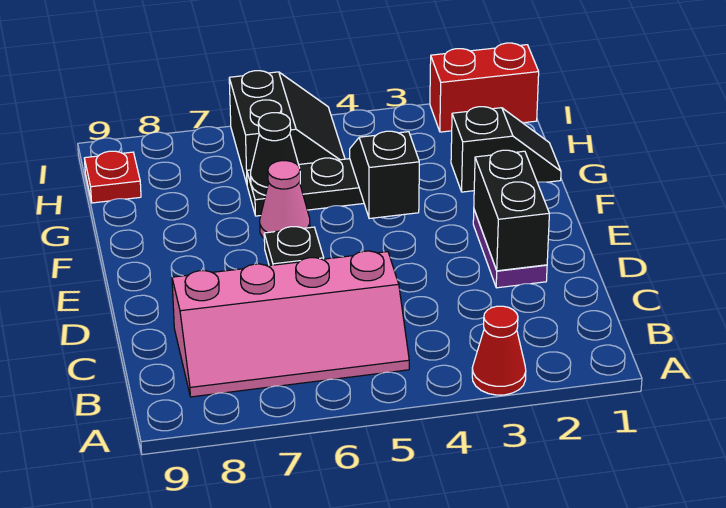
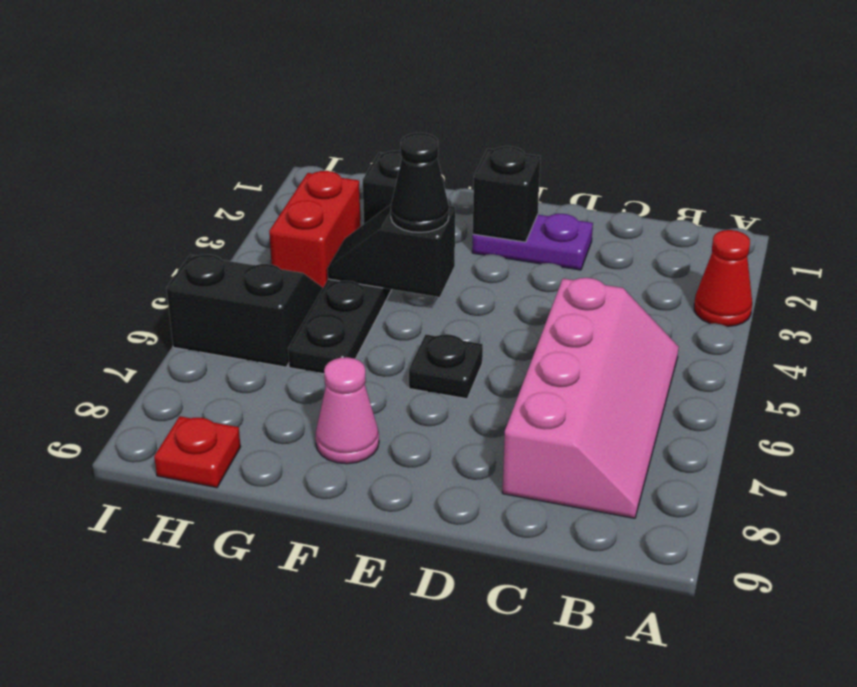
black 1x2 brick [474,150,549,271] -> black 1x1 brick [473,146,540,242]
pink 1x1 cone [260,161,310,238] -> pink 1x1 cone moved to [316,357,379,464]
black 1x1 cone [251,113,300,195] -> black 1x1 cone moved to [391,133,449,232]
red 1x2 brick [430,43,539,132] -> red 1x2 brick moved to [269,171,361,287]

